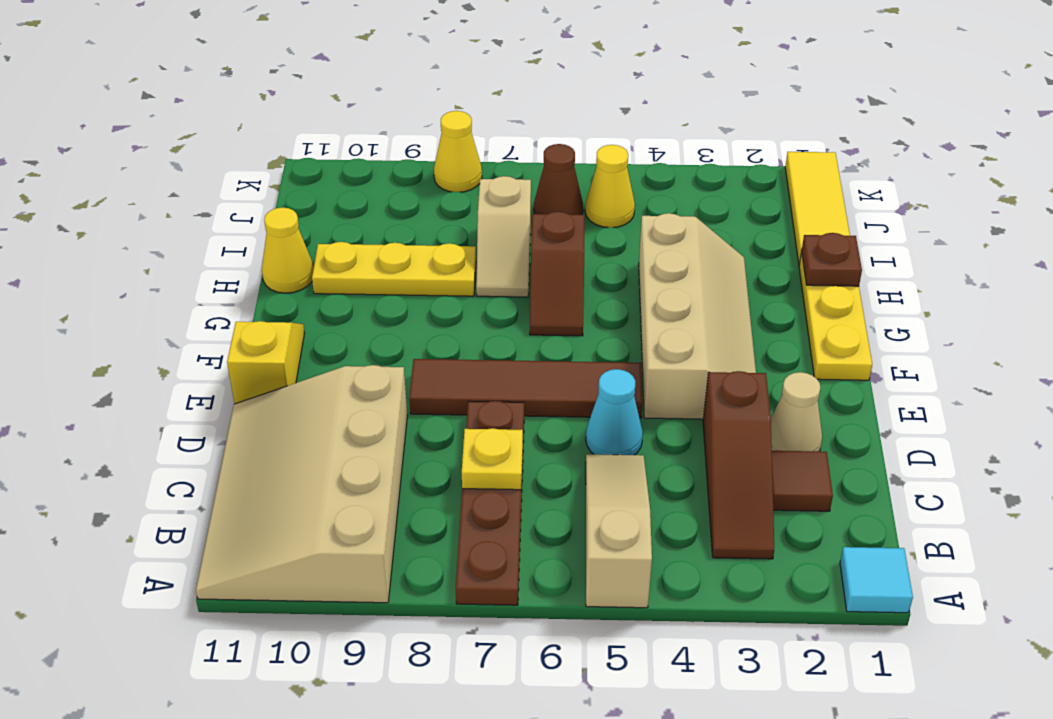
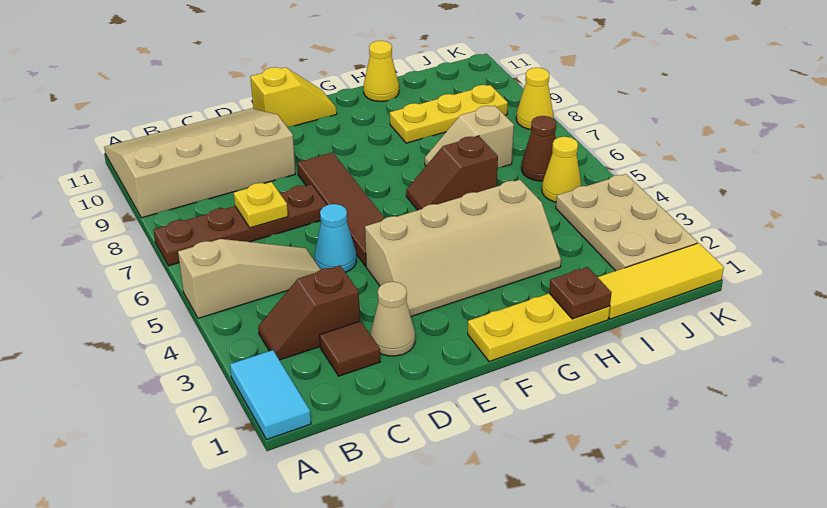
cyan 1x1 tile [840,547,913,613] -> cyan 1x2 tile [230,350,311,440]
brown 1x3 slope [703,371,774,559] -> brown 1x2 slope [258,266,360,360]
yellow 1x3 plate [312,242,476,296] -> yellow 1x3 plate turned to [390,85,508,143]
none -> tan 2x3 plate [556,174,697,271]

